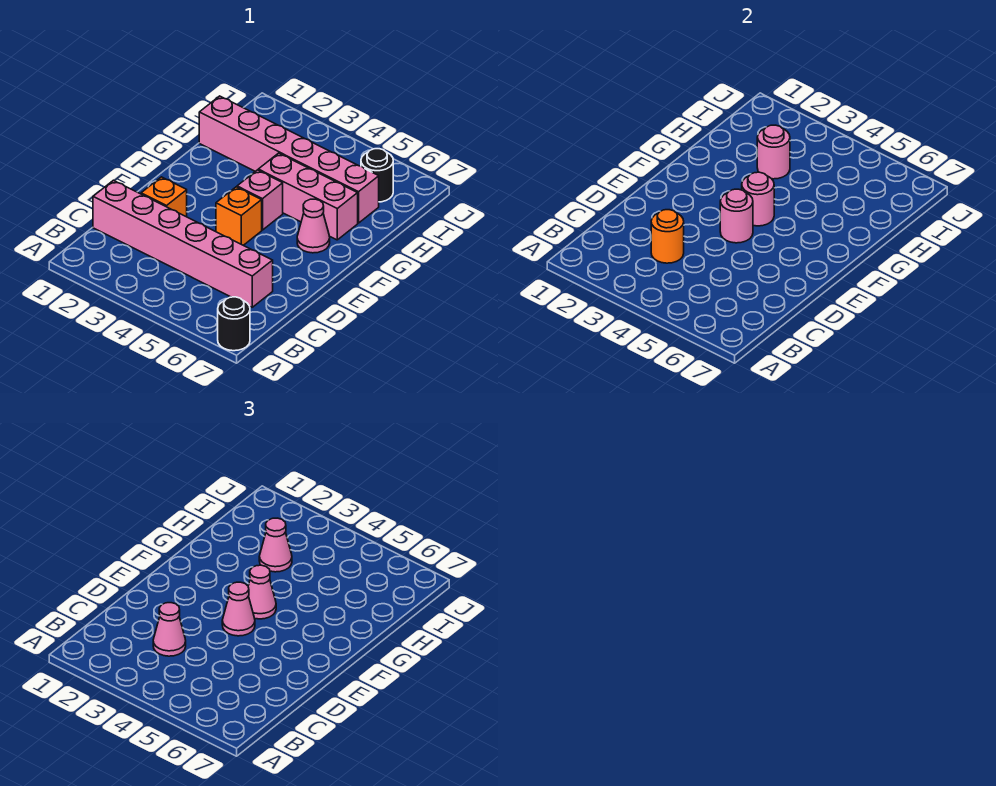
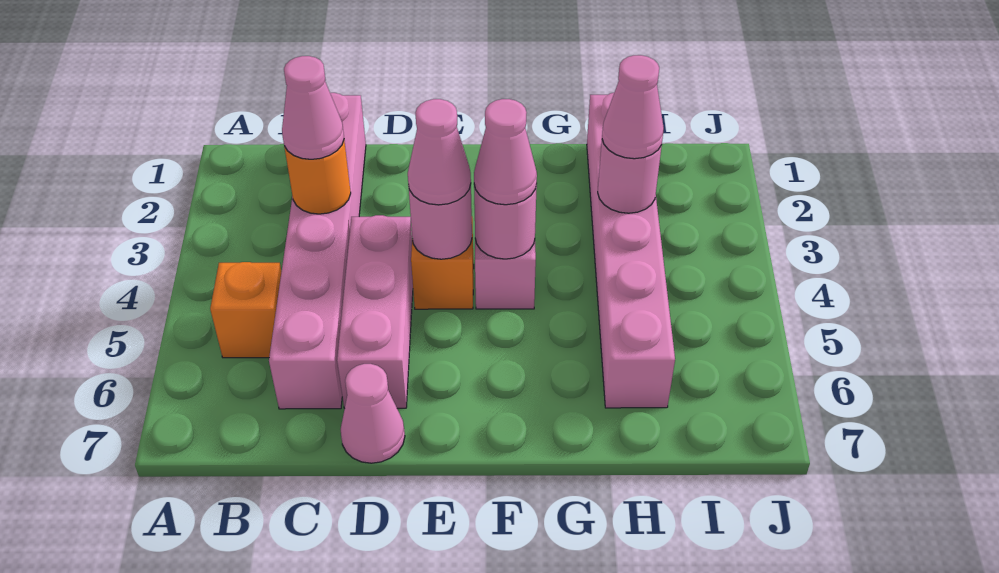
black 1x1 round brick [218,297,250,351] -> none
orange 1x1 brick [141,177,187,217] -> orange 1x1 brick moved to [210,262,282,358]
pink 1x1 cone [297,199,330,253] -> pink 1x1 cone moved to [341,364,405,463]
pink 1x3 brick [258,153,358,240] -> pink 1x3 brick moved to [337,215,413,408]
black 1x1 round brick [361,149,393,202] -> none

